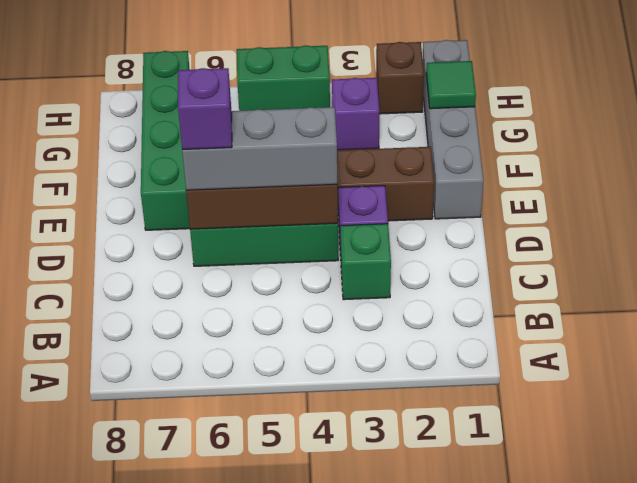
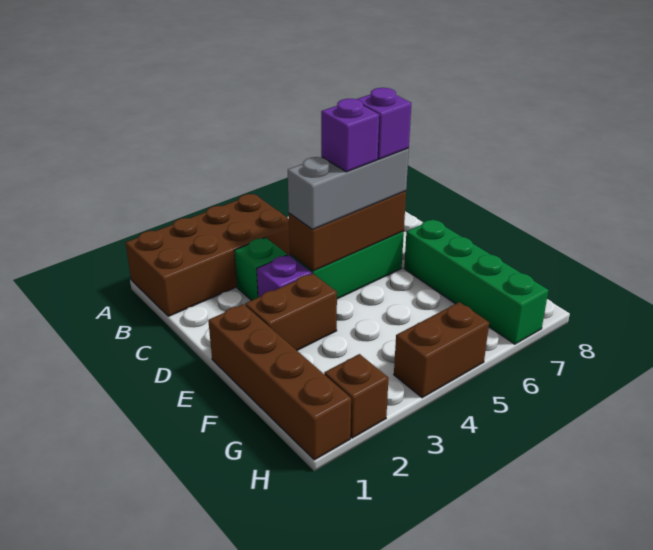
none -> brown 2x4 brick [125,194,290,316]
grey 1x4 brick [423,40,483,219] -> brown 1x4 brick [208,304,351,460]
green 1x1 tile [426,61,476,109] -> none
purple 1x1 brick [332,78,379,150] -> purple 1x1 brick moved to [321,99,379,172]
green 1x2 brick [237,45,330,111] -> brown 1x2 brick [394,302,489,398]

